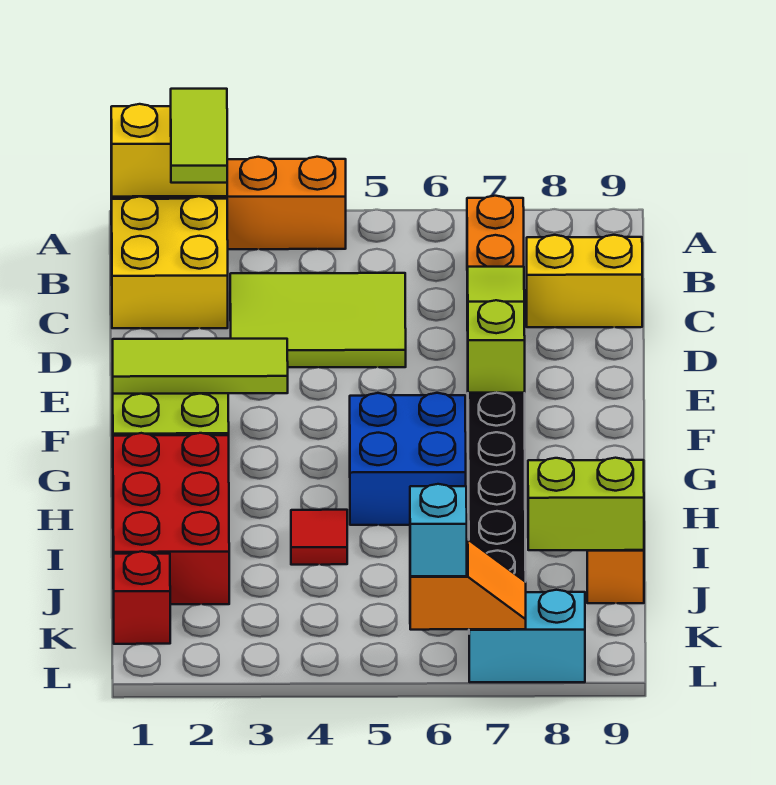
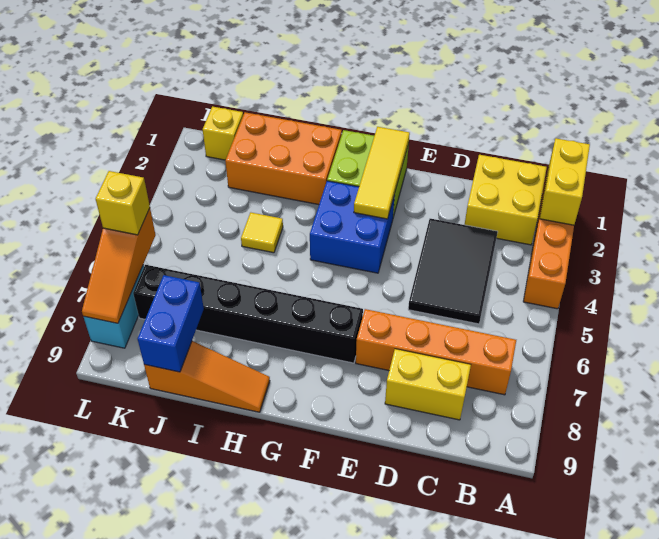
lime 1x2 tile [171,89,227,183] -> none
lime 2x3 tile [230,273,406,367] -> black 2x3 tile [408,219,498,324]
yellow 1x2 brick [527,235,642,327] -> yellow 1x2 brick turned to [385,349,471,420]
lime 1x3 slope [467,267,525,393] -> none
lime 1x3 tile [113,339,288,394] -> yellow 1x3 tile [354,127,410,219]
blue 2x2 brick [350,393,466,525] -> blue 2x2 brick moved to [310,181,395,273]
red 2x3 brick [113,433,229,604] -> orange 2x3 brick [225,112,342,205]
red 1x1 tile [291,510,347,565] -> yellow 1x1 tile [241,212,283,253]
lime 1x2 brick [528,458,644,551] -> blue 1x2 brick [138,275,204,372]
red 1x1 brick [114,551,170,644] -> yellow 1x1 brick [203,106,243,160]
orange 1x2 slope [410,539,526,630] -> orange 1x3 slope [82,208,156,323]
cyan 1x1 brick [410,484,467,576] -> yellow 1x1 brick [96,171,150,235]

